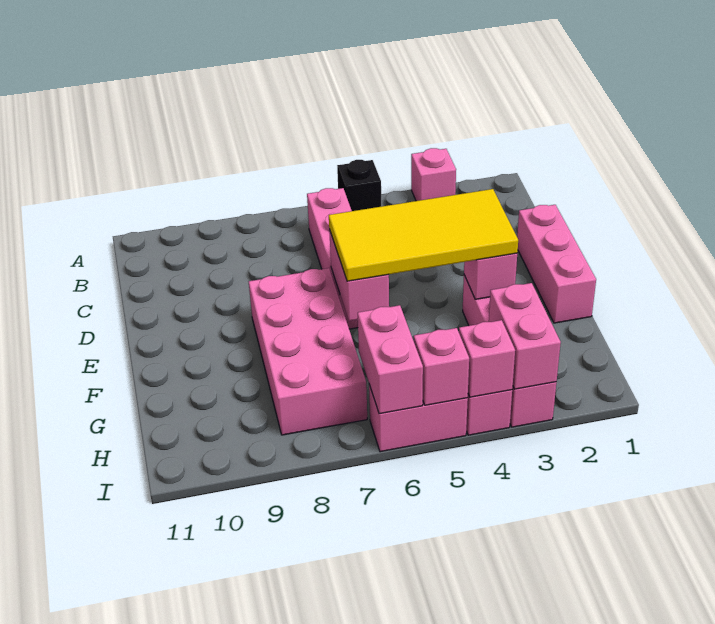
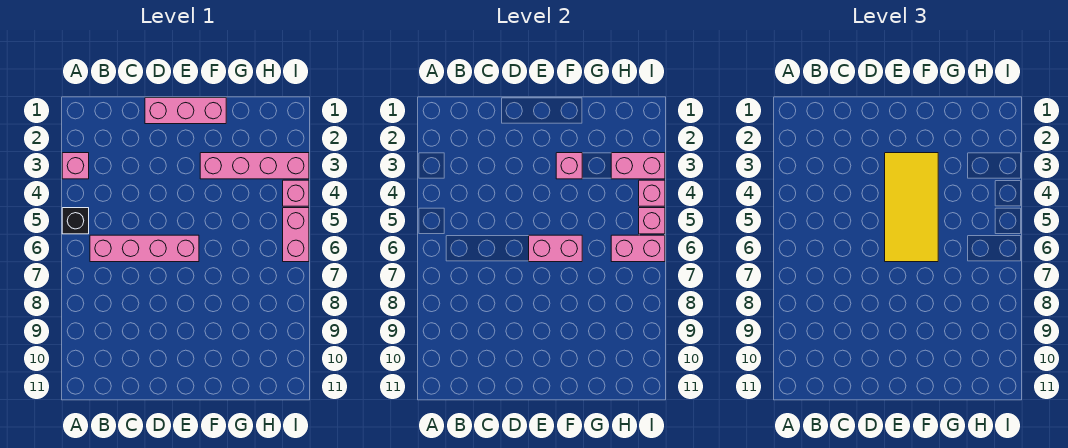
pink 2x4 brick [249,268,367,435] -> none

